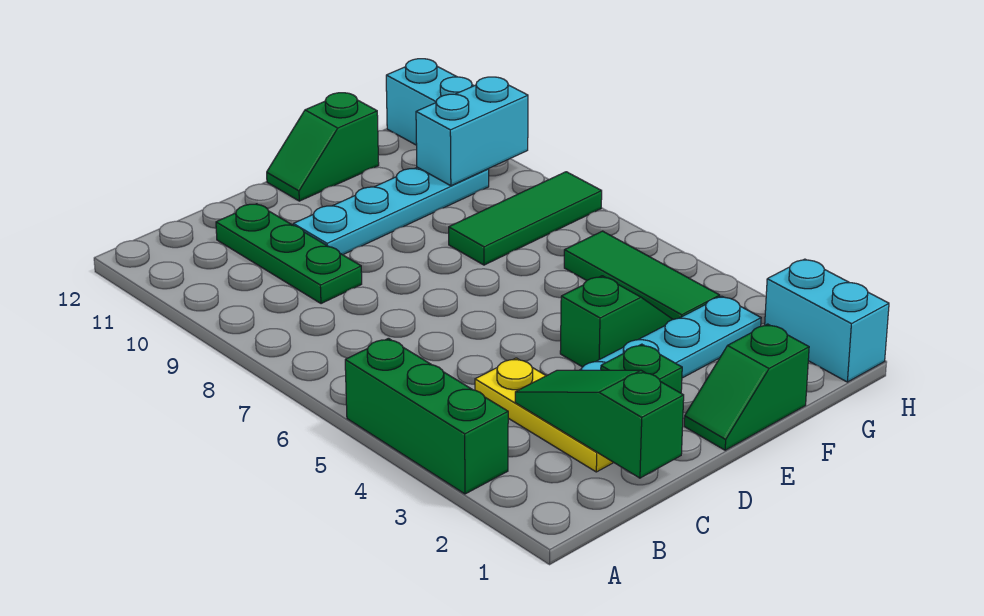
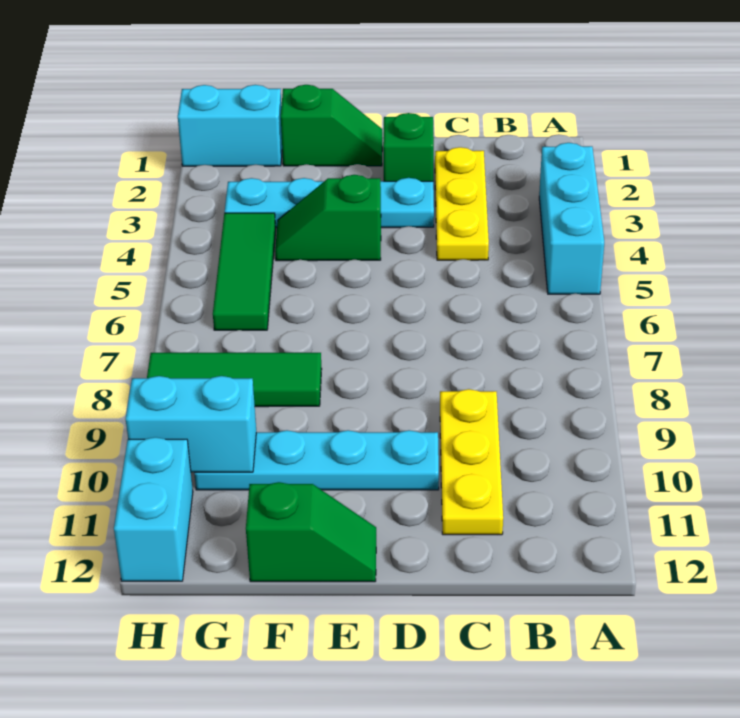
green 1x3 brick [345,338,508,494] -> cyan 1x3 brick [539,143,604,294]
green 1x3 slope [515,370,684,478] -> none
green 1x3 plate [216,204,362,304] -> yellow 1x3 plate [440,389,503,535]
cyan 1x2 brick [765,259,889,382] -> cyan 1x2 brick turned to [178,85,282,166]

